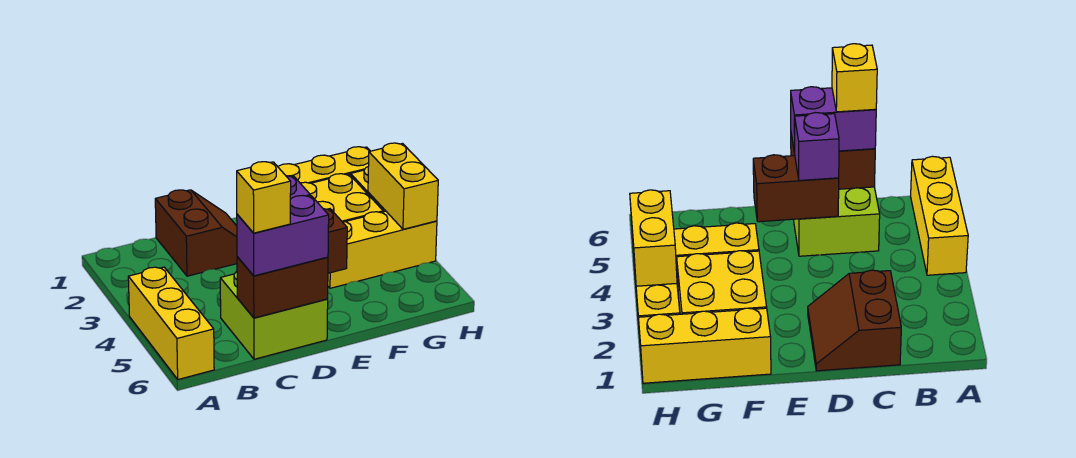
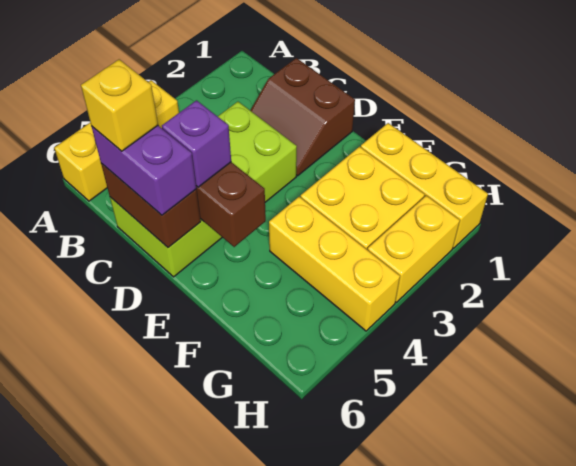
brown 2x2 slope [155,190,237,276] -> brown 2x2 slope turned to [250,58,355,176]
lime 2x2 brick [220,271,328,359] -> lime 2x4 brick [110,102,297,277]
yellow 1x2 brick [368,143,438,229] -> none

